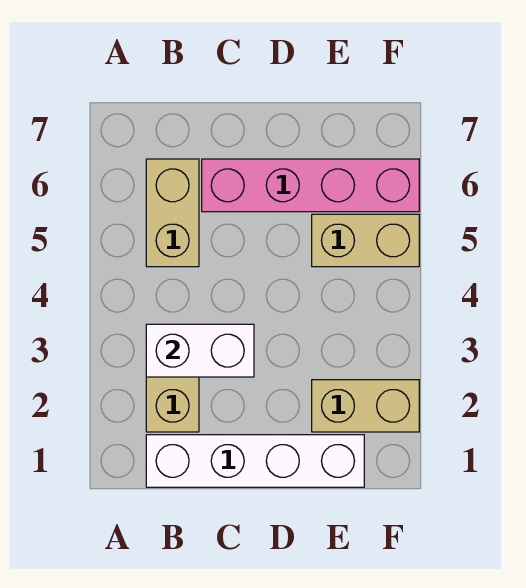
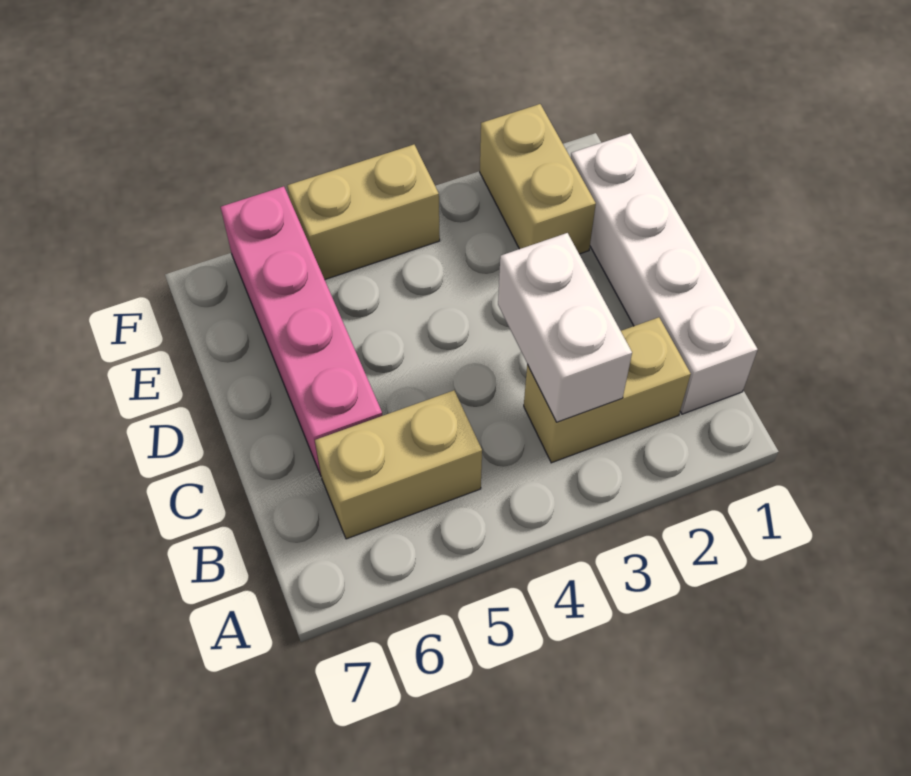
tan 1x2 brick [312,214,419,267] -> tan 1x2 brick turned to [287,145,440,279]

